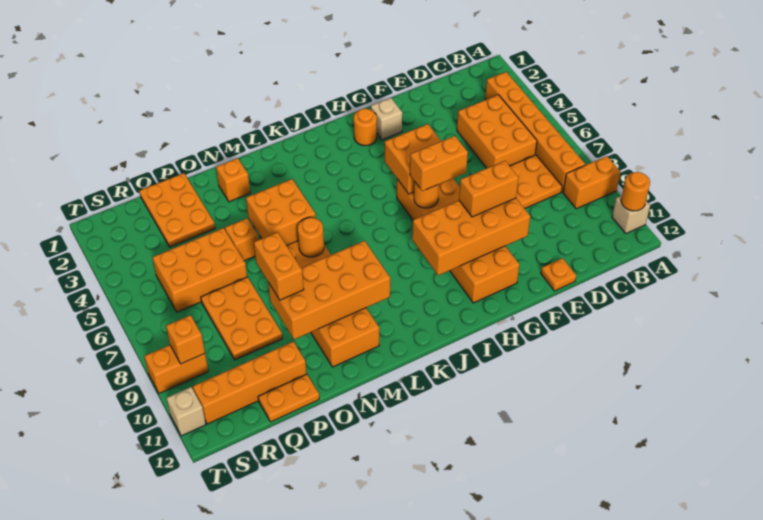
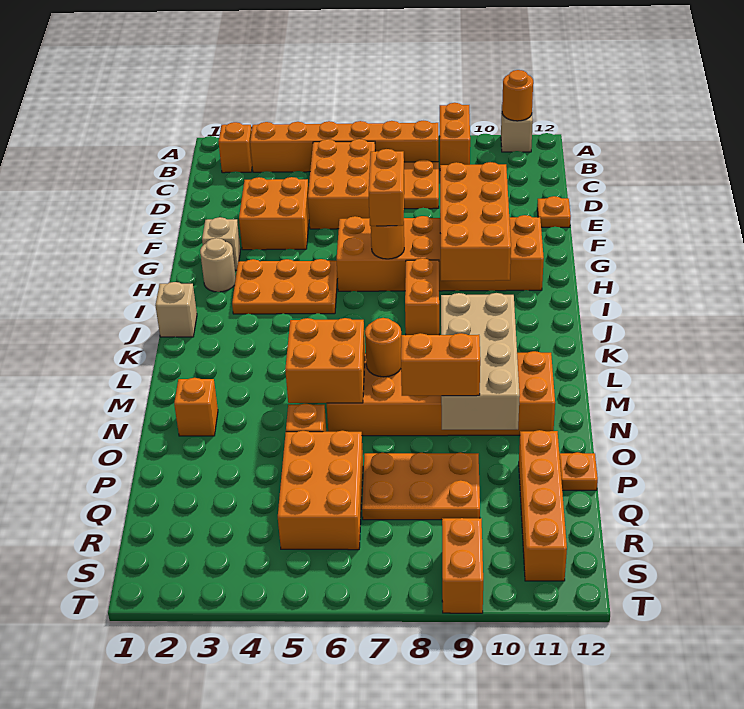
orange 2x3 brick [457,95,537,168] -> orange 2x3 brick turned to [308,139,375,229]
orange 1x2 brick [459,161,519,217] -> orange 1x2 brick moved to [405,258,439,335]
orange 2x2 brick [385,124,441,194] -> orange 2x2 brick moved to [239,177,309,250]
orange 1x1 round brick [354,108,377,146] -> tan 1x1 round brick [200,238,236,292]
orange 2x4 brick [268,241,390,339] -> tan 2x4 brick [441,293,520,430]
orange 2x3 plate [139,173,215,247] -> orange 2x3 plate moved to [232,259,338,314]
orange 1x2 plate [258,374,319,422] -> orange 1x1 plate [559,452,598,490]
orange 1x1 brick [166,315,205,364] -> orange 1x1 brick moved to [219,122,252,173]
tan 1x1 brick [166,387,206,436] -> tan 1x1 brick moved to [155,282,197,337]

